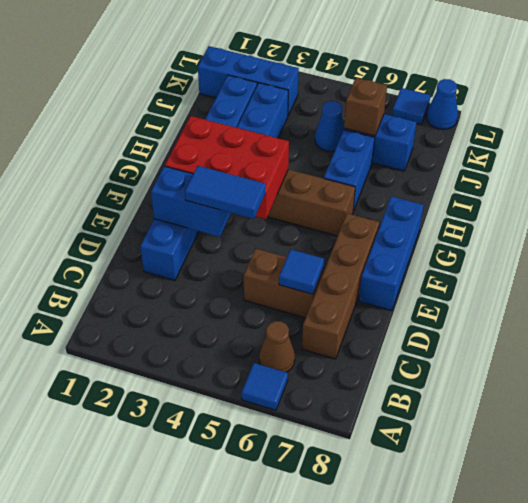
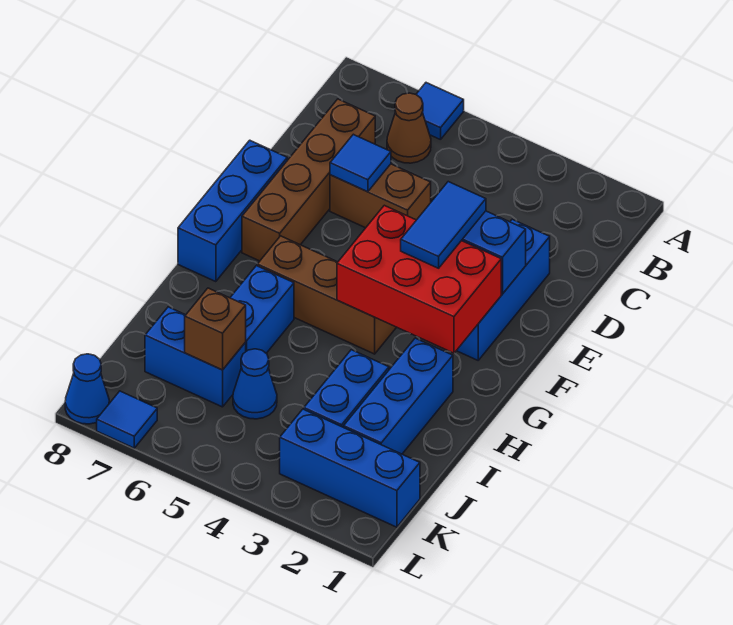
blue 1x2 tile [185,166,266,219] -> blue 1x2 tile turned to [401,182,486,268]

